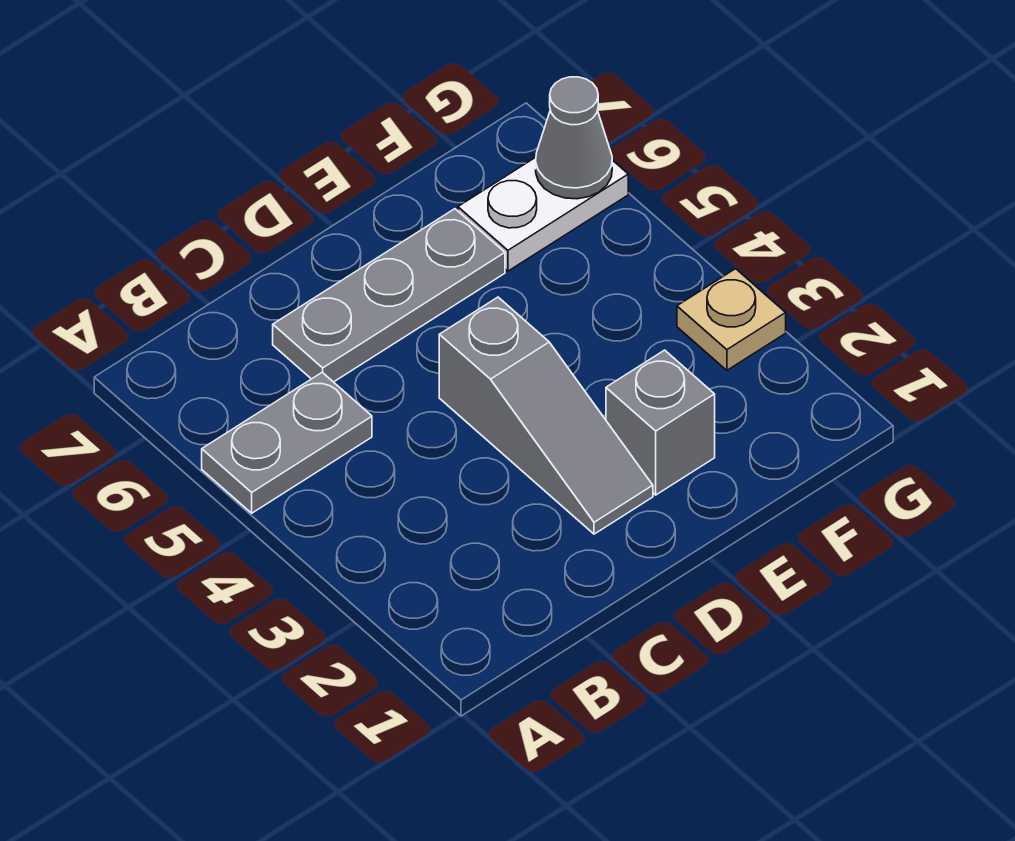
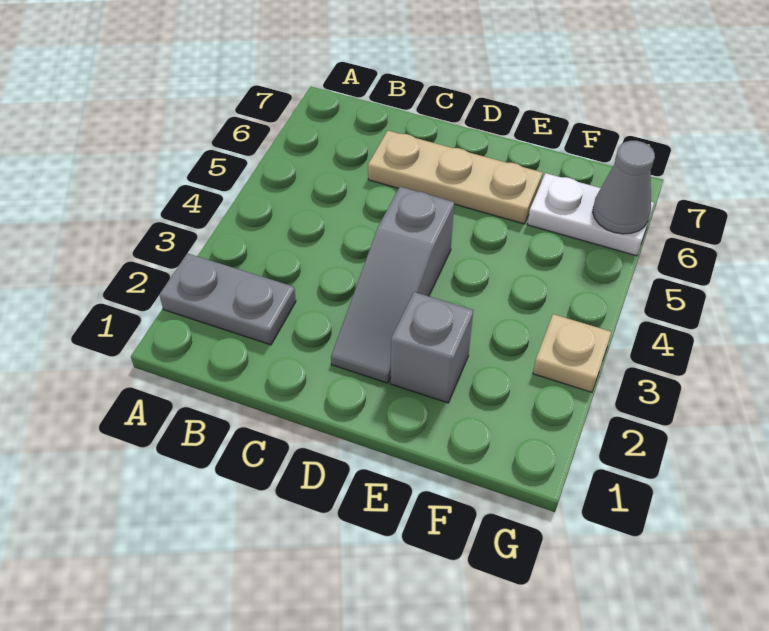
grey 1x2 plate [202,372,372,513] -> grey 1x2 plate moved to [159,253,296,345]
grey 1x3 plate [273,209,505,382] -> tan 1x3 plate [368,131,542,224]

